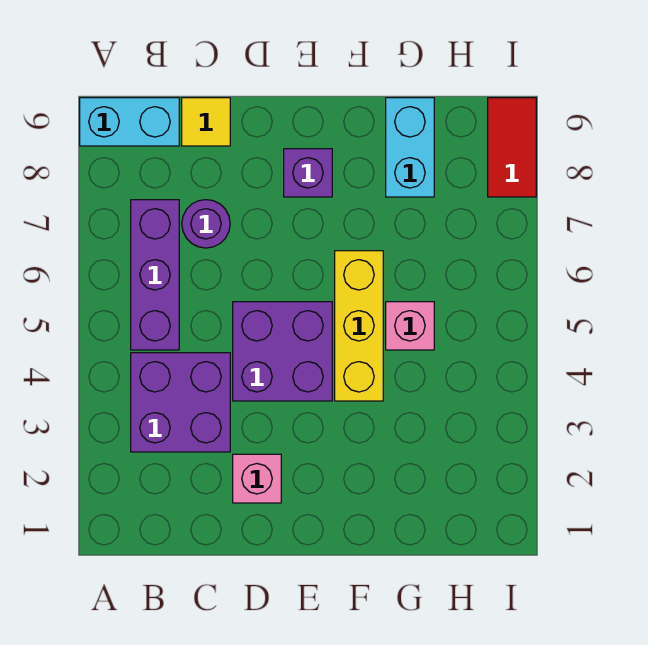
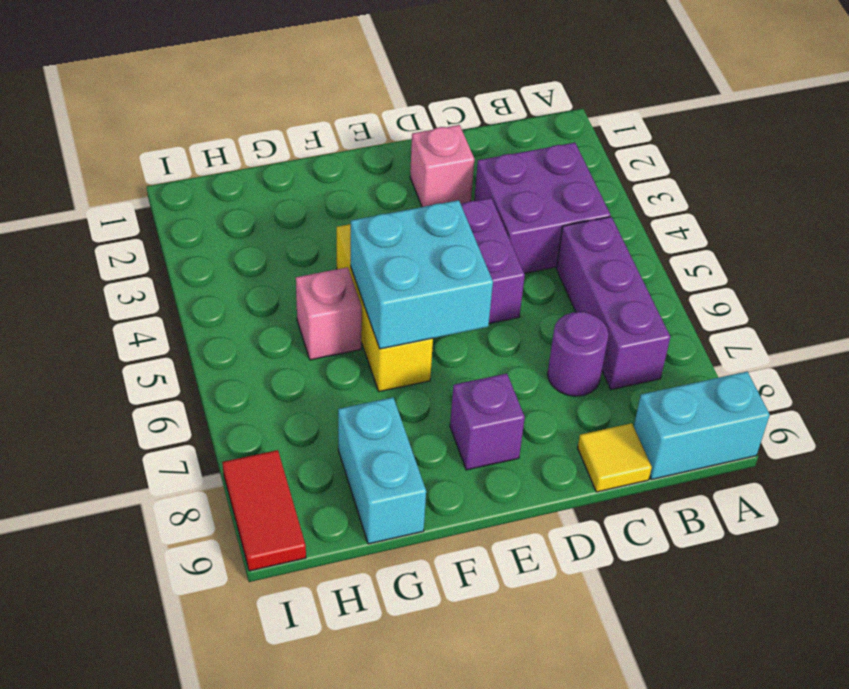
none -> cyan 2x2 brick [351,200,493,349]

